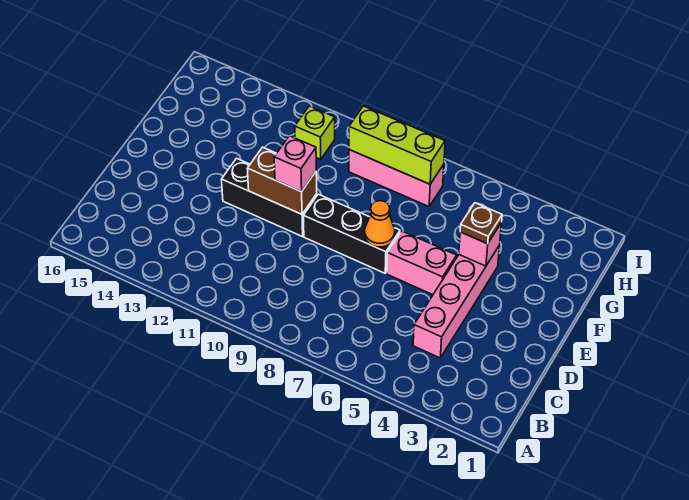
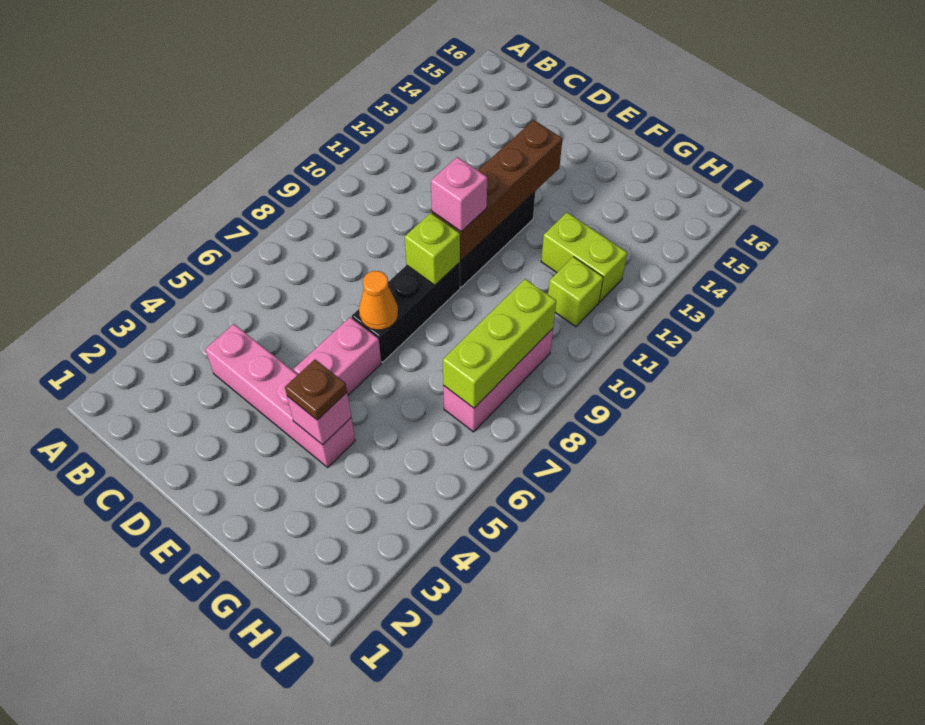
none -> lime 1x1 brick [405,213,460,285]
brown 1x2 brick [247,147,317,214] -> brown 1x4 brick [432,120,562,260]
none -> lime 1x2 brick [541,213,627,302]

